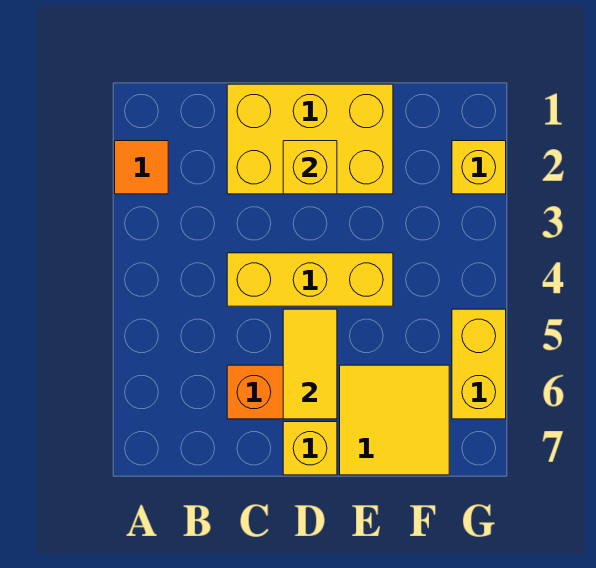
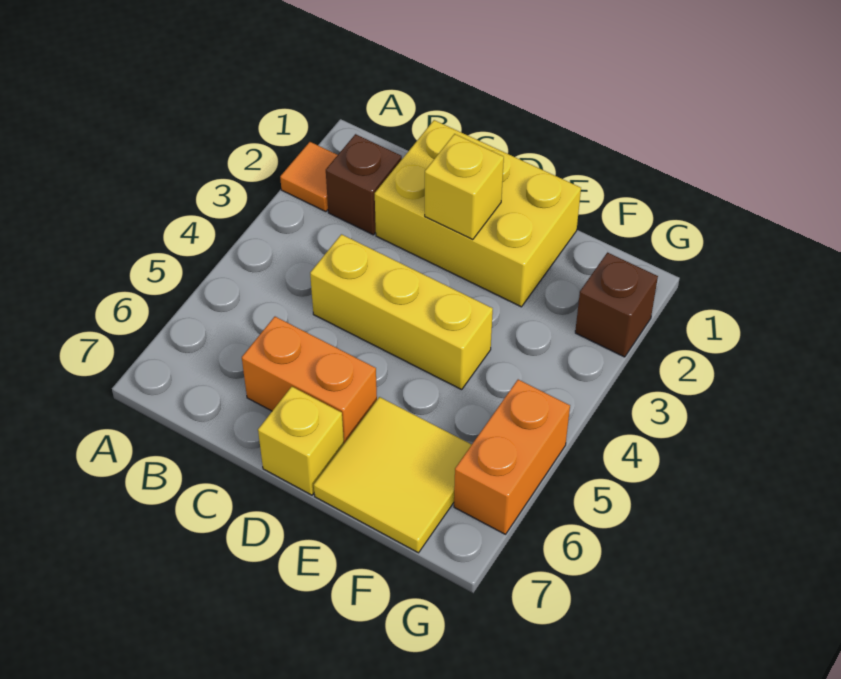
none -> brown 1x1 brick [326,134,402,235]
yellow 1x2 tile [283,309,337,419] -> none
yellow 1x1 brick [452,141,506,194] -> brown 1x1 brick [575,252,658,357]
yellow 1x2 brick [452,309,506,419] -> orange 1x2 brick [454,380,570,534]

